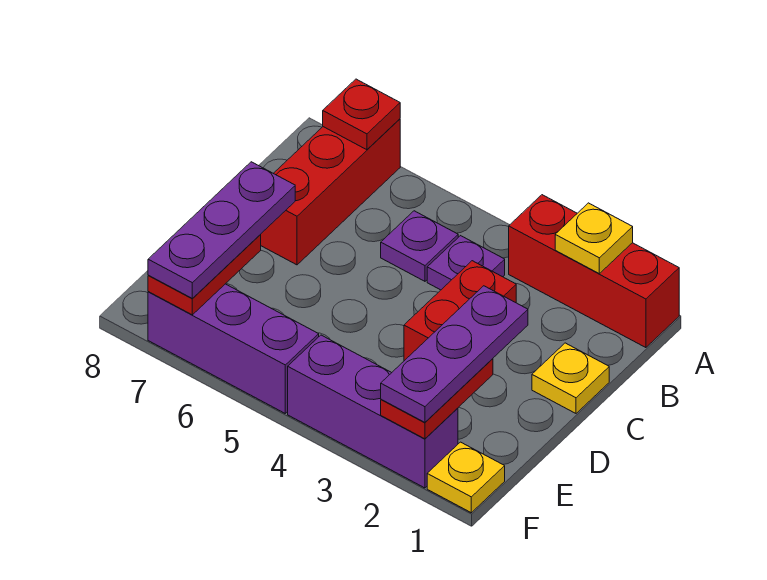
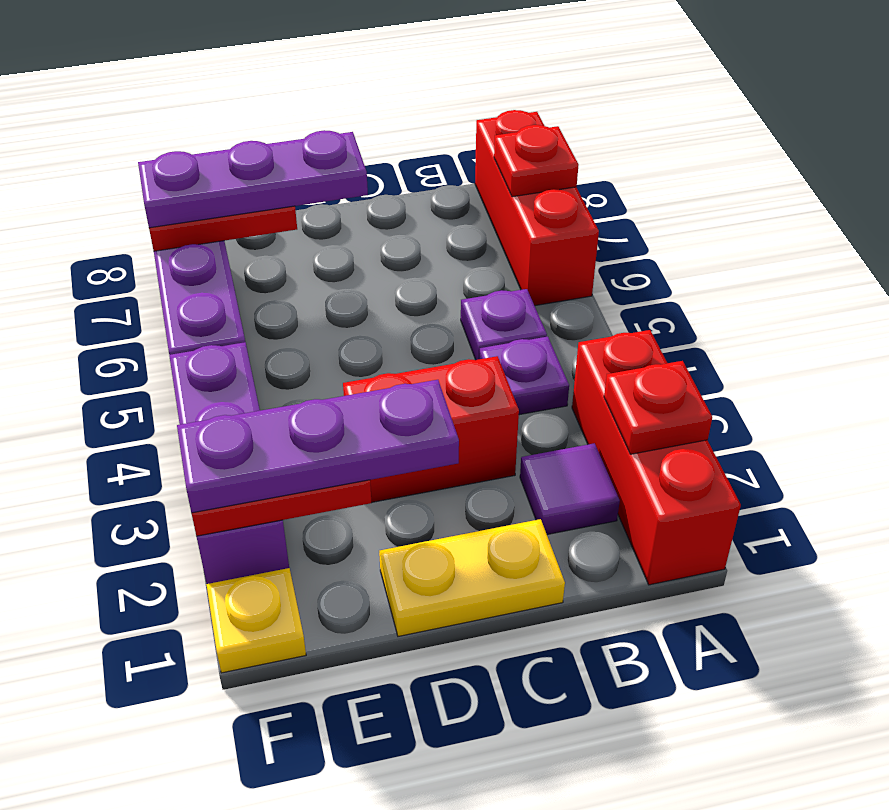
yellow 1x1 plate [555,203,633,273] -> red 1x1 plate [604,361,712,454]
red 1x3 brick [260,119,400,265] -> red 1x3 brick turned to [475,110,599,306]
none -> purple 1x1 tile [520,443,620,535]
yellow 1x1 plate [532,343,609,413] -> yellow 1x2 plate [379,519,565,636]

